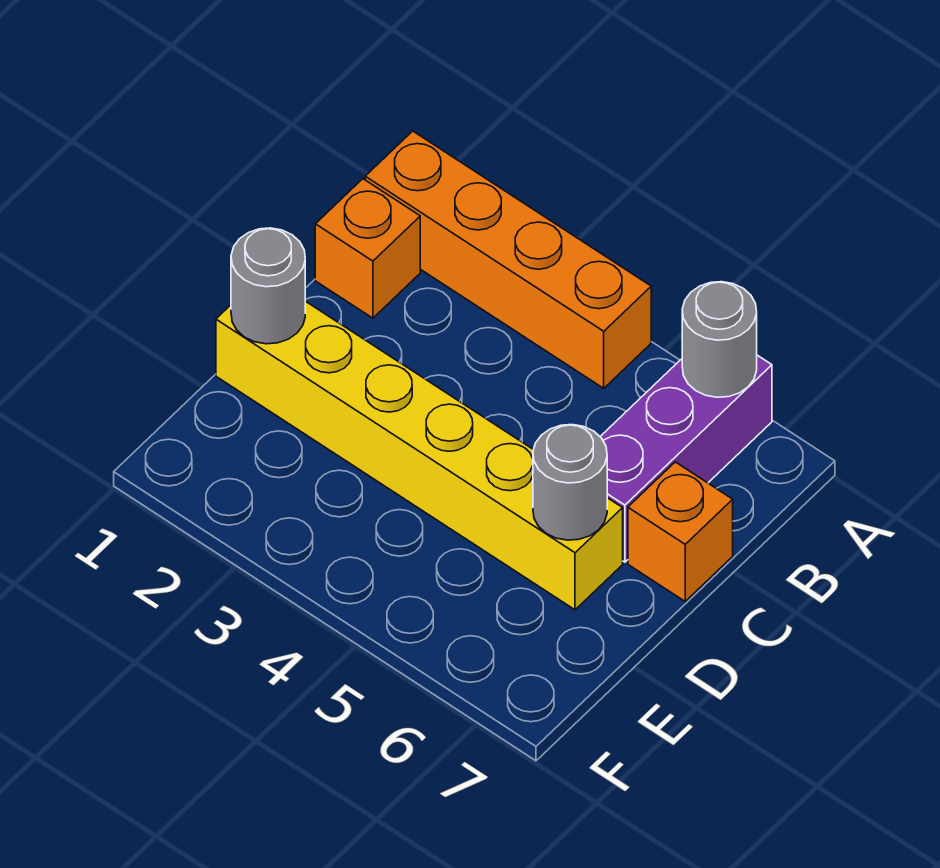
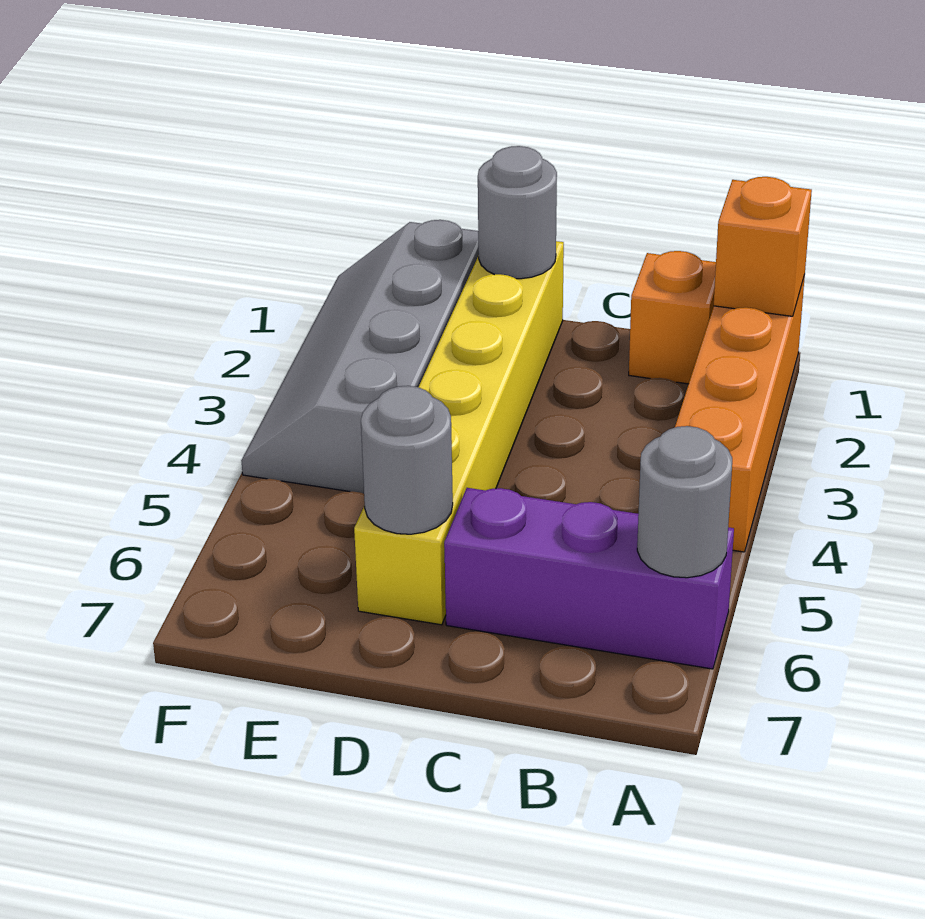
orange 1x1 brick [628,462,733,601] -> orange 1x1 brick moved to [714,177,812,316]
none -> grey 2x4 slope [241,220,479,494]

